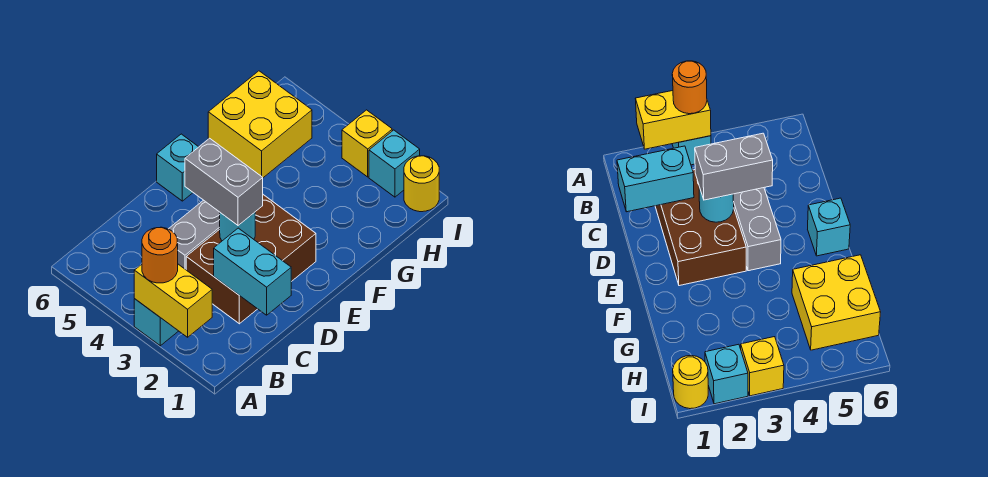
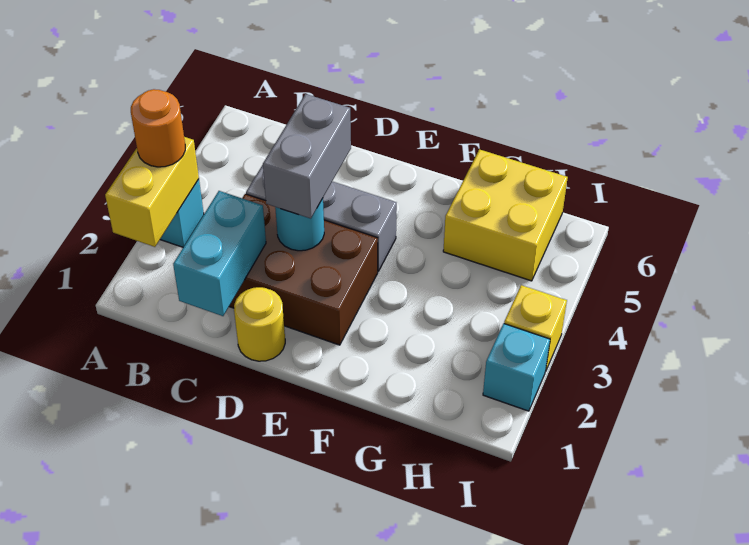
cyan 1x1 brick [157,134,198,201] -> none
yellow 1x1 round brick [404,156,439,212] -> yellow 1x1 round brick moved to [234,287,285,361]

